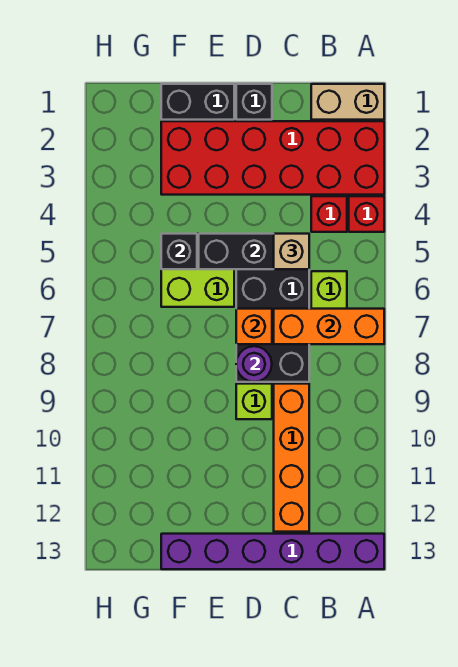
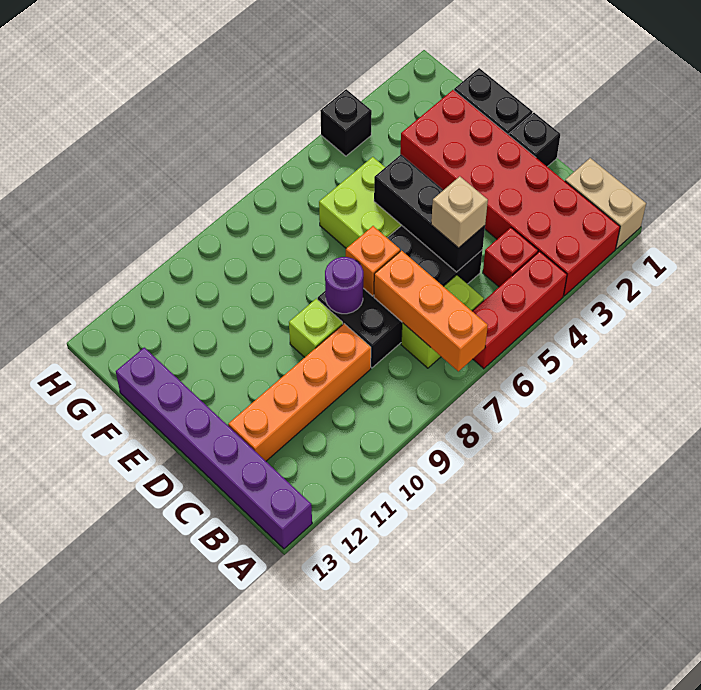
red 1x1 brick [349,196,384,232] -> red 1x3 brick [472,251,567,369]
black 1x1 brick [161,234,197,269] -> black 1x1 brick moved to [320,89,372,156]

